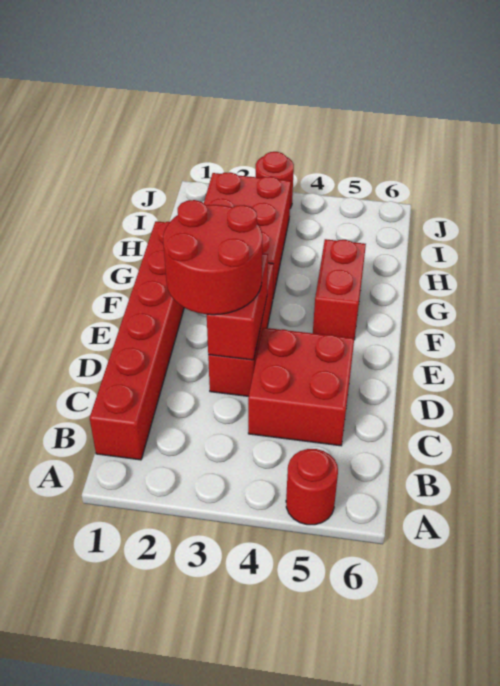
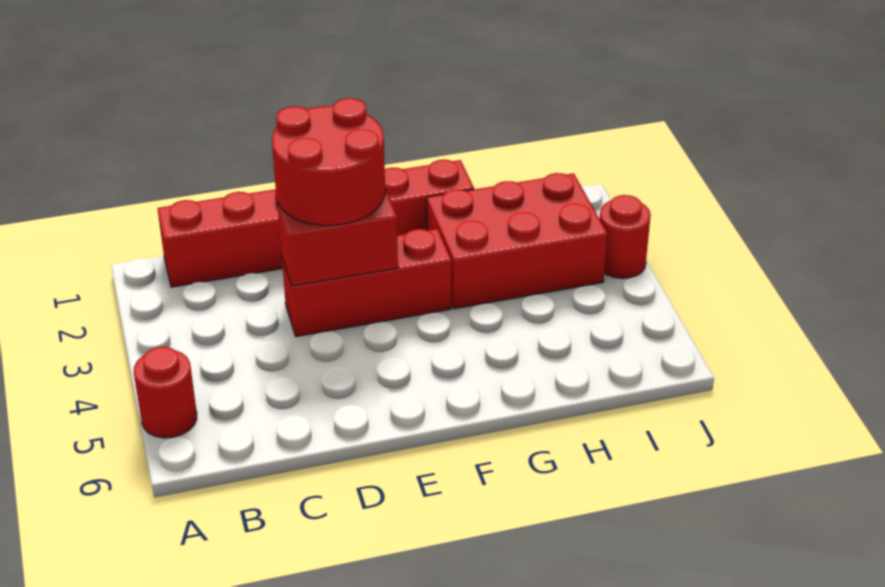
red 2x2 brick [248,328,354,446] -> none
red 1x2 brick [313,239,366,340] -> none

